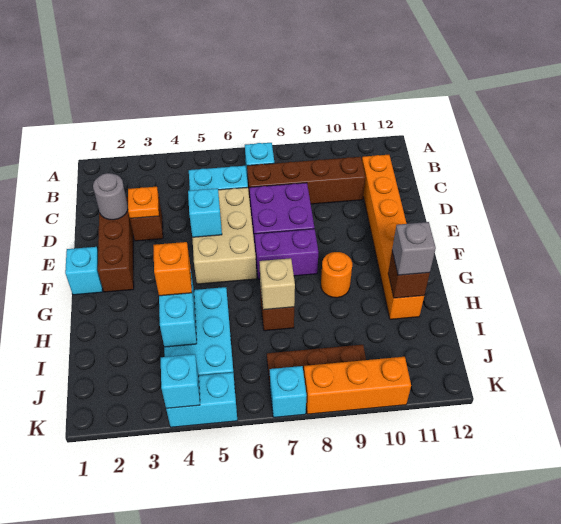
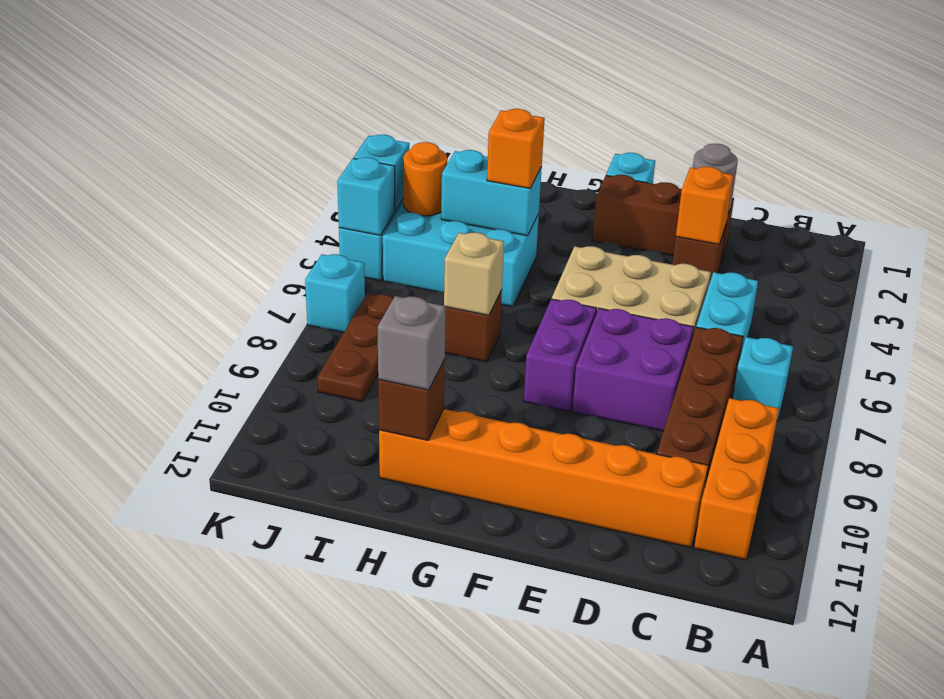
orange 1x1 plate [128,187,159,218] -> orange 1x1 brick [676,167,733,244]
cyan 1x1 brick [188,188,222,237] -> cyan 1x1 brick moved to [337,157,395,235]
orange 1x1 round brick [321,252,352,298] -> orange 1x1 round brick moved to [403,142,447,216]
orange 1x3 brick [304,357,411,414] -> orange 1x3 brick moved to [694,398,779,560]

